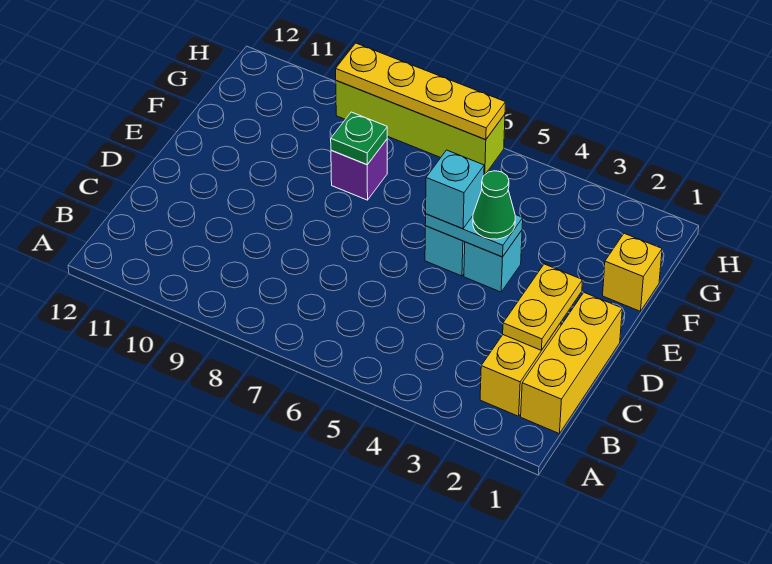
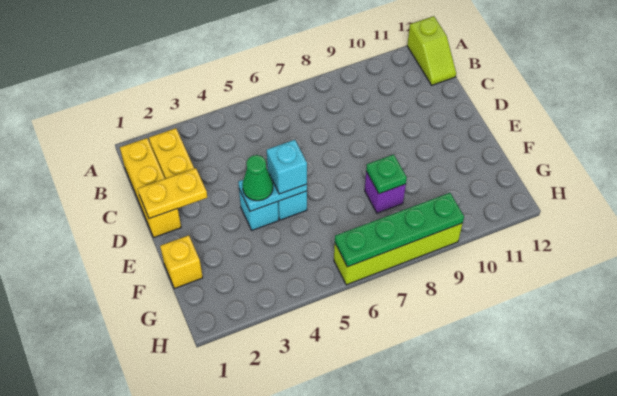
none -> lime 1x2 slope [407,16,456,85]
yellow 1x2 plate [503,264,583,350] -> yellow 1x2 plate turned to [138,168,207,219]
yellow 1x4 plate [336,43,506,140] -> green 1x4 plate [335,193,464,267]

